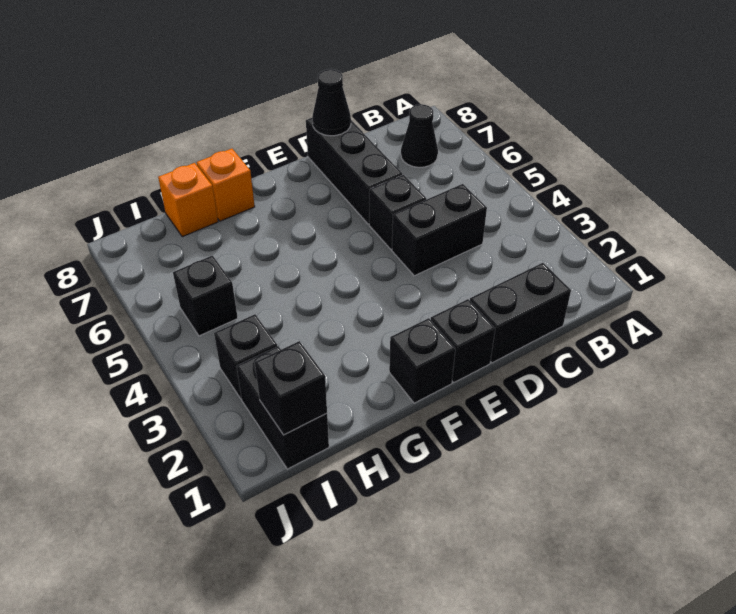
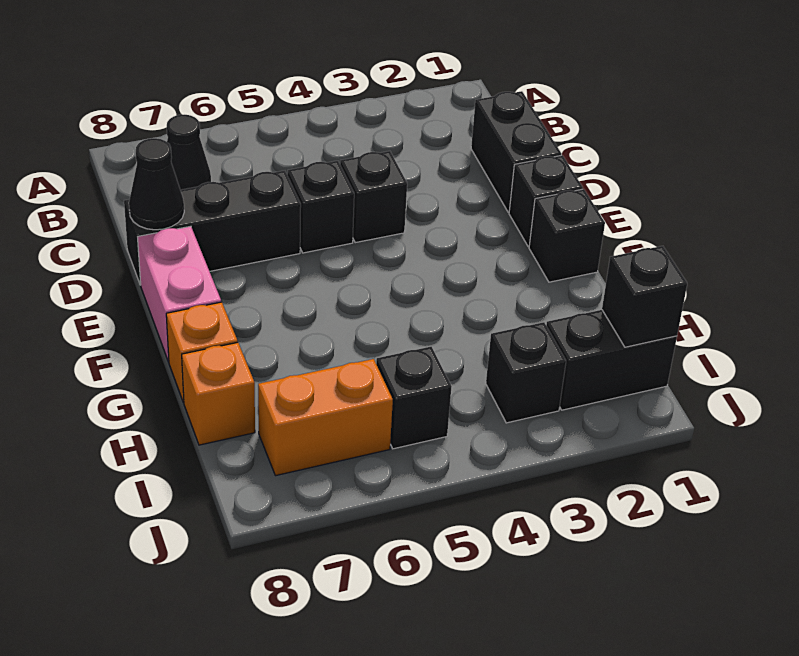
black 1x2 brick [392,184,487,276] -> black 1x1 brick [340,151,407,243]
none -> pink 1x2 brick [138,226,221,362]
none -> orange 1x2 brick [258,359,393,476]

